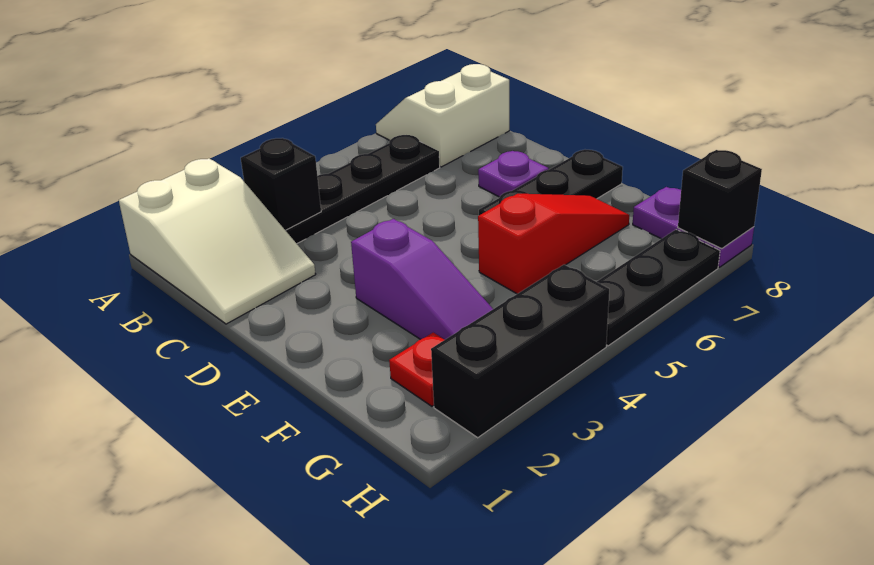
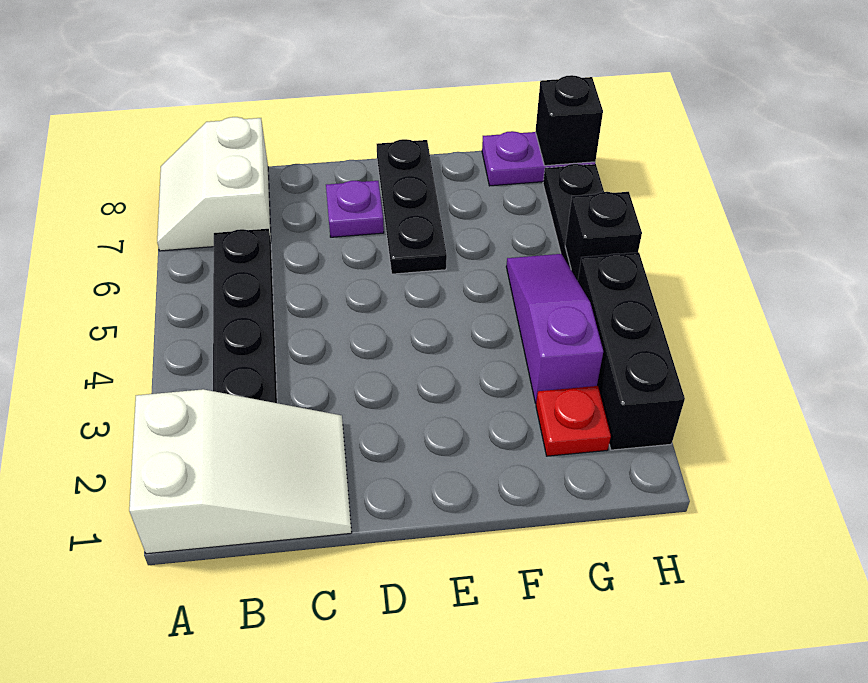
black 1x1 brick [241,138,321,230] -> black 1x1 brick moved to [565,192,642,281]
purple 1x3 slope [351,219,493,340] -> purple 1x3 slope turned to [506,254,603,403]
red 1x3 slope [478,194,629,294] -> none

